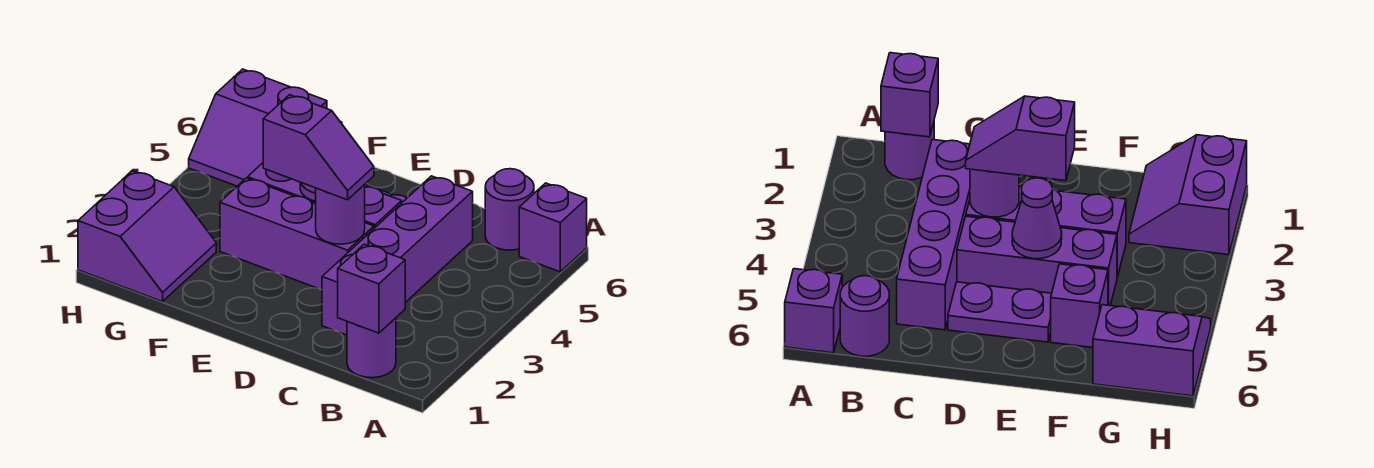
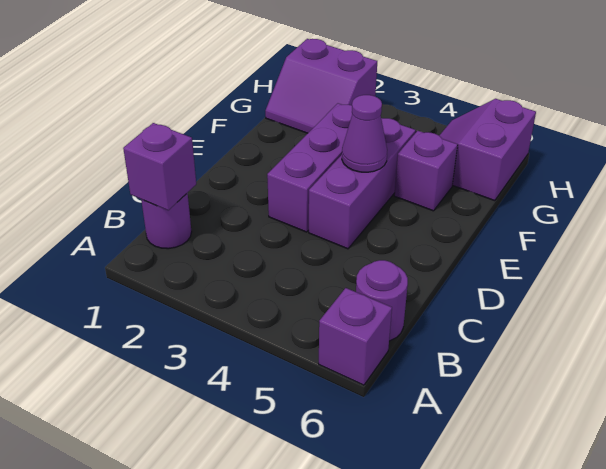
purple 1x4 brick [322,176,473,335] -> none
purple 1x1 round brick [316,184,365,244] -> none
purple 1x2 slope [263,95,374,200] -> none
purple 1x2 plate [948,282,1052,342] -> none

